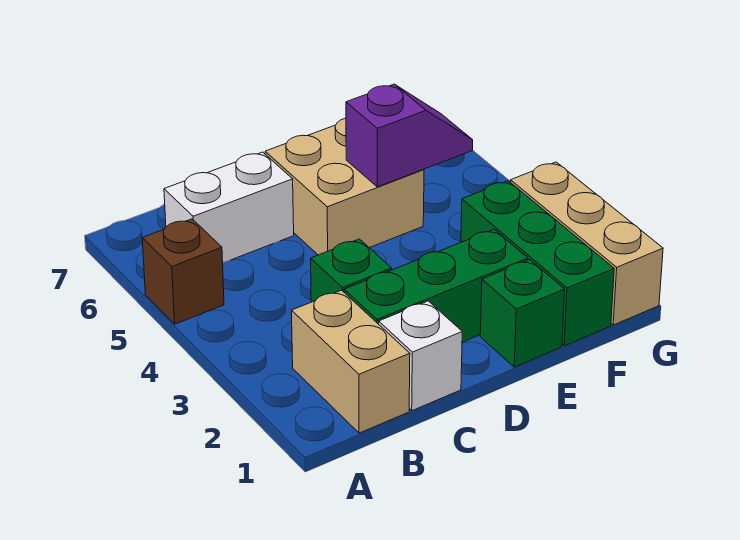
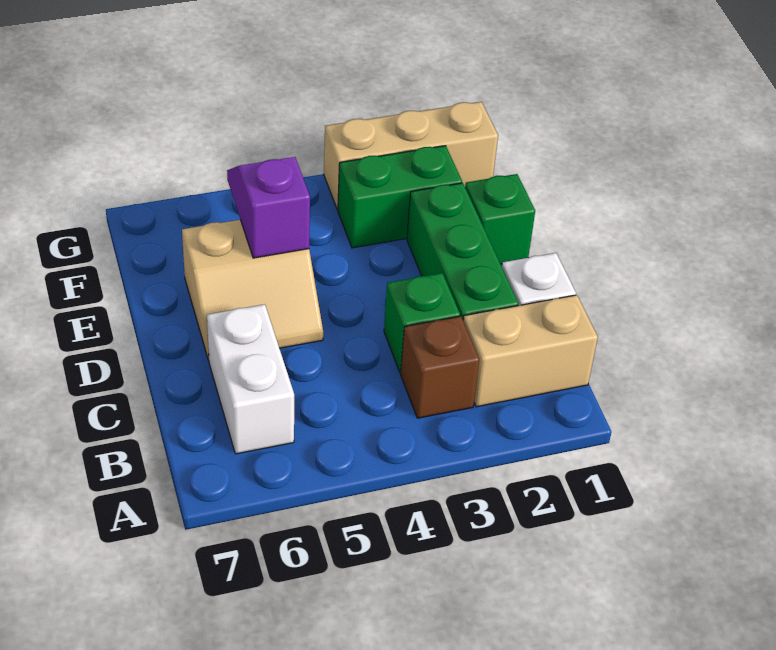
brown 1x1 brick [142,219,224,324] -> brown 1x1 brick moved to [401,316,479,418]
tan 2x2 brick [265,118,424,255] -> tan 2x2 slope [182,220,323,361]
green 1x3 brick [461,181,614,346] -> green 1x2 brick [338,146,462,248]

